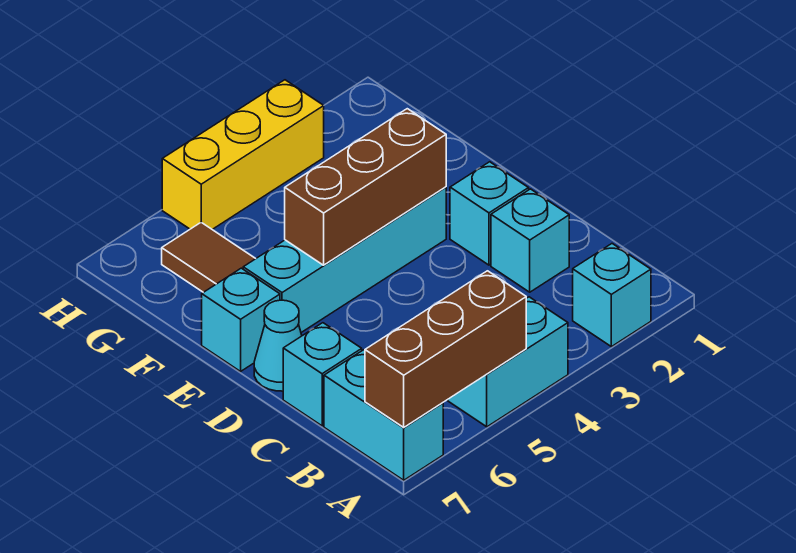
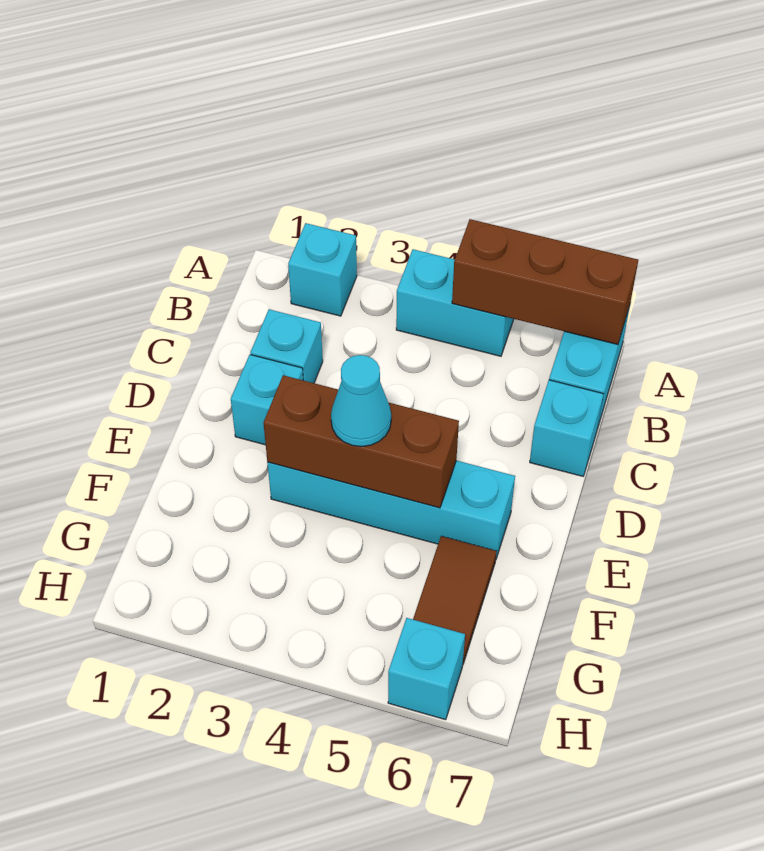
cyan 1x1 cone [254,300,302,391] -> cyan 1x1 cone moved to [331,355,391,447]
cyan 1x1 brick [202,268,280,371] -> cyan 1x1 brick moved to [388,618,465,720]
yellow 1x3 brick [162,80,324,230] -> none

